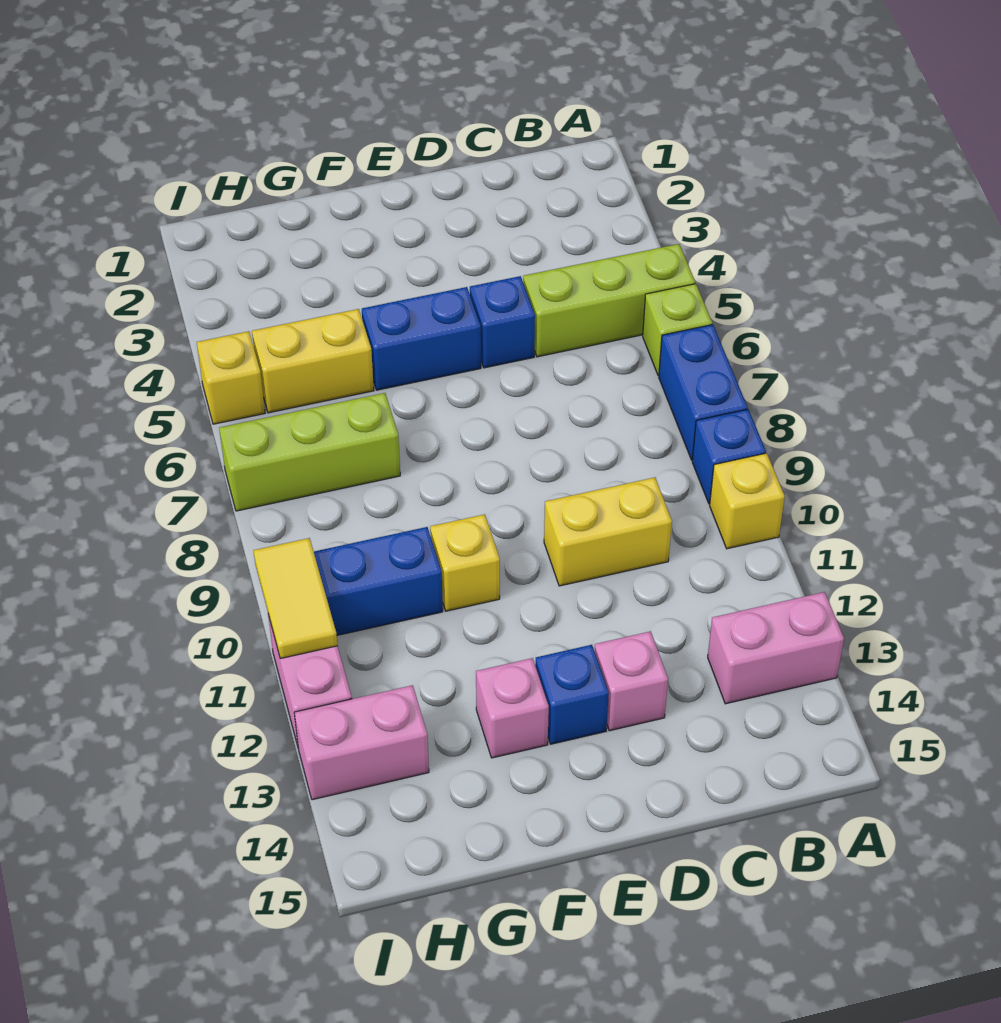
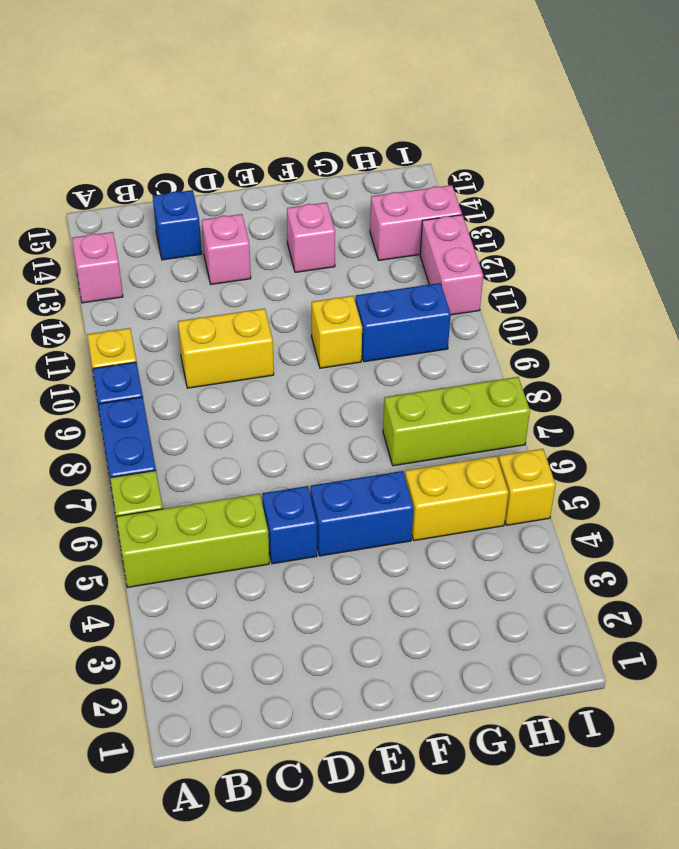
pink 1x2 brick [708,592,844,704] -> pink 1x1 brick [72,232,123,303]
blue 1x1 brick [535,645,609,744] -> blue 1x1 brick moved to [153,190,202,260]
yellow 1x2 tile [253,538,338,659] -> none

